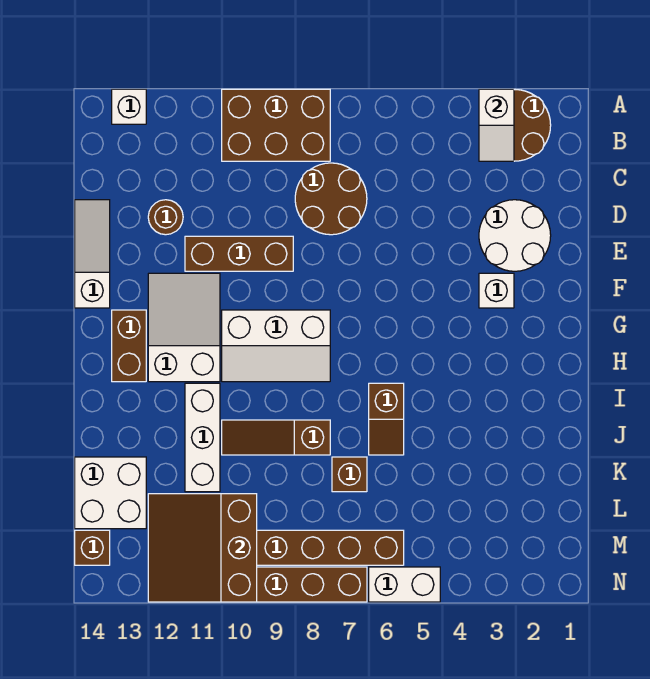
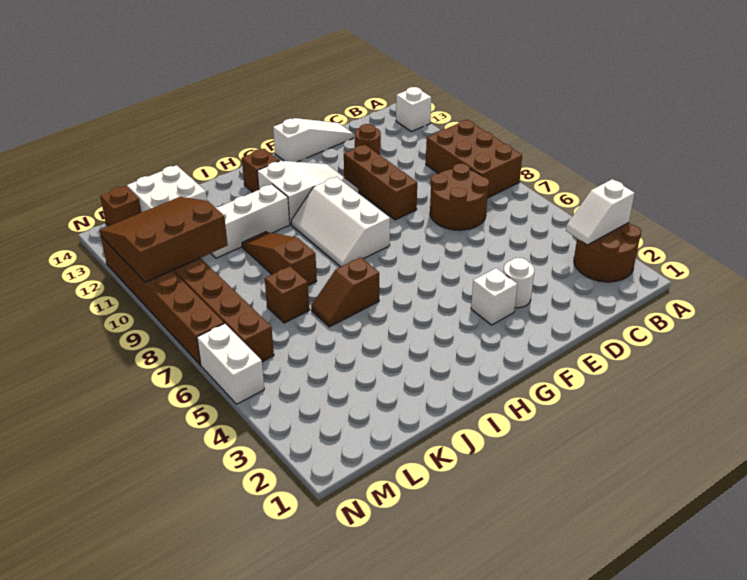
white 2x2 round brick [479,200,551,271] -> white 1x1 round brick [503,258,534,308]
brown 1x2 brick [112,310,146,382] -> brown 1x1 brick [242,149,279,192]

